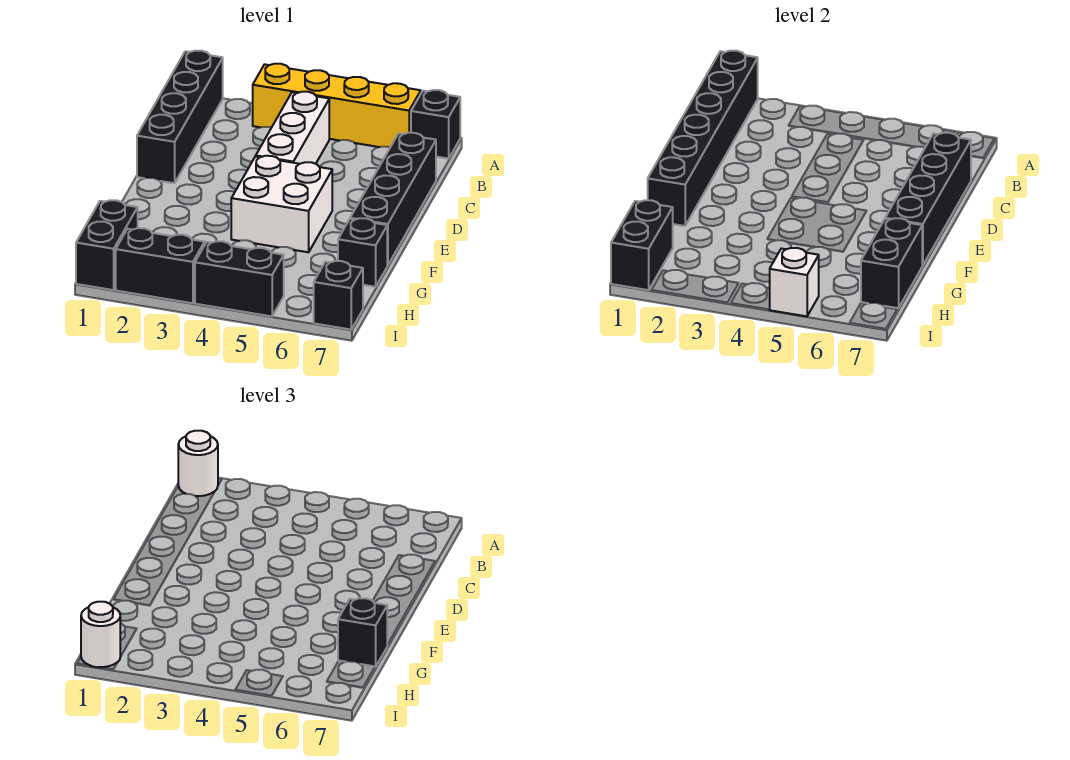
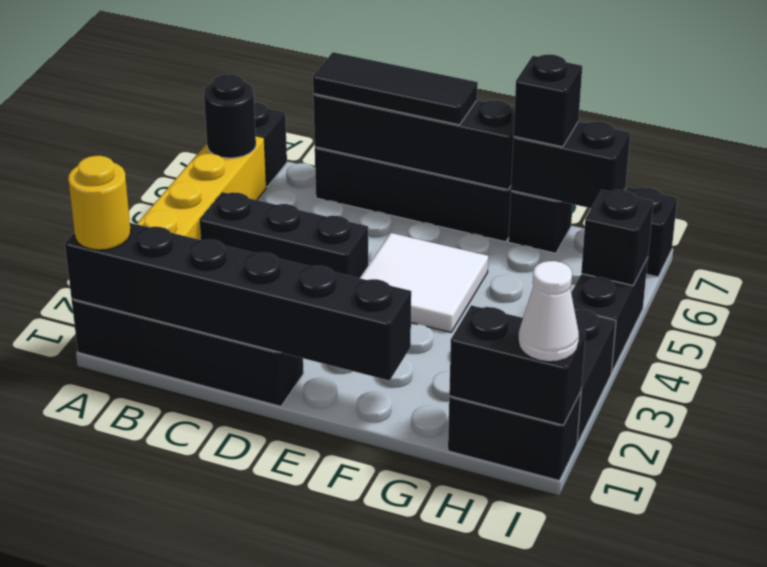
white 1x1 round brick [178,431,218,496] -> yellow 1x1 round brick [68,156,131,250]
none -> black 1x1 round brick [204,74,256,158]
white 1x3 brick [256,92,329,164] -> black 1x3 brick [200,192,368,278]
none -> black 1x3 tile [313,52,478,125]
white 2x2 brick [231,156,332,252] -> white 2x2 tile [360,233,488,332]
white 1x1 round brick [81,602,120,667] -> white 1x1 cone [518,261,579,362]
white 1x1 brick [770,248,819,316] -> black 1x1 brick [581,190,653,286]

